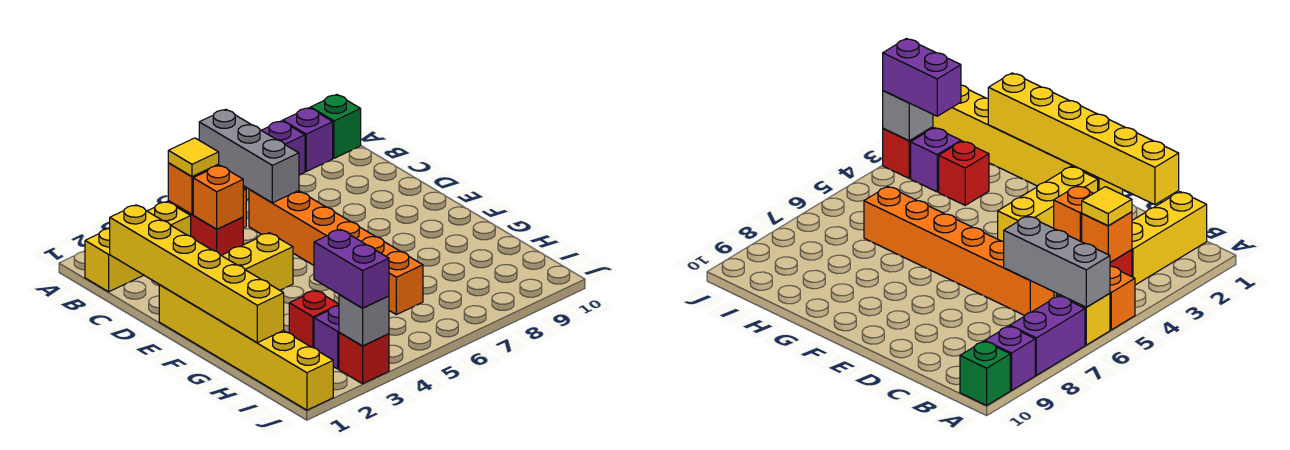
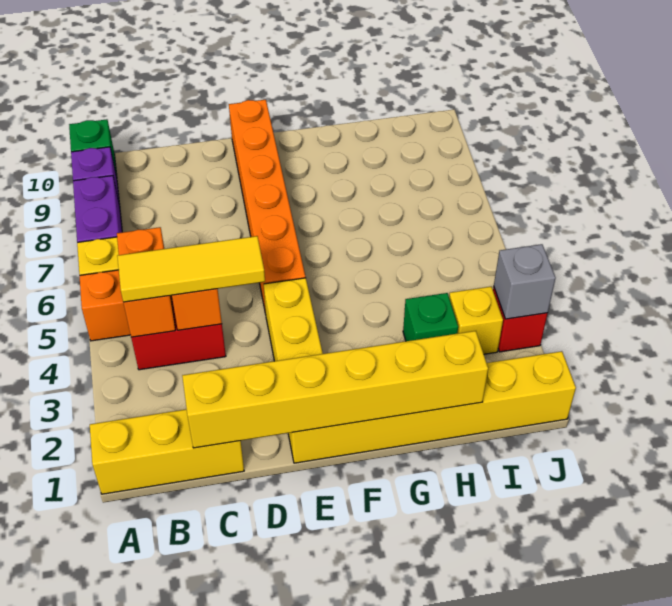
grey 1x3 brick [199,109,299,203] -> none
yellow 1x3 brick [85,202,191,292] -> yellow 1x3 brick turned to [90,409,244,494]
orange 1x1 brick [168,163,219,214] -> orange 1x2 brick [117,227,175,337]
yellow 1x1 tile [168,138,219,177] -> yellow 1x3 tile [117,236,265,302]
orange 1x6 brick [249,189,423,315] -> orange 1x6 brick turned to [229,100,306,314]
red 1x1 brick [289,290,339,348] -> green 1x1 brick [403,293,458,341]
purple 1x1 brick [314,306,339,369] -> yellow 1x1 brick [449,287,503,354]
purple 1x2 brick [314,229,389,308] -> none

